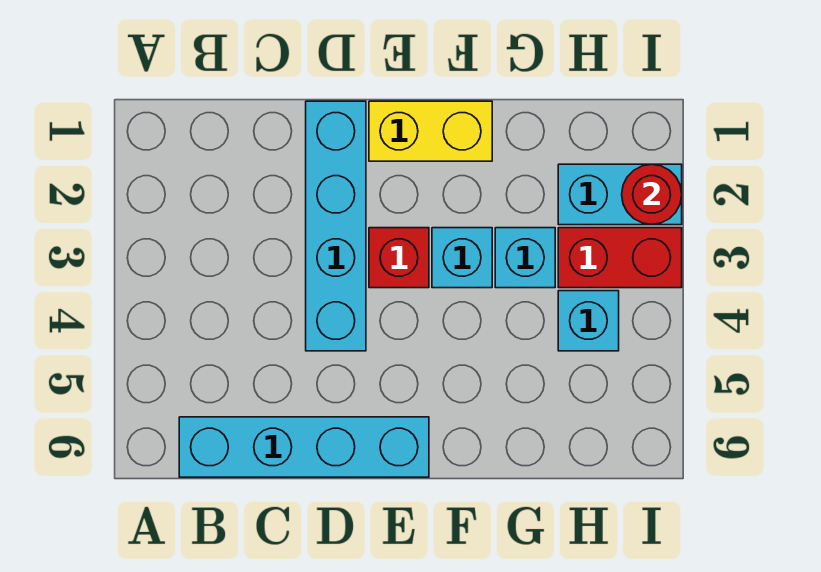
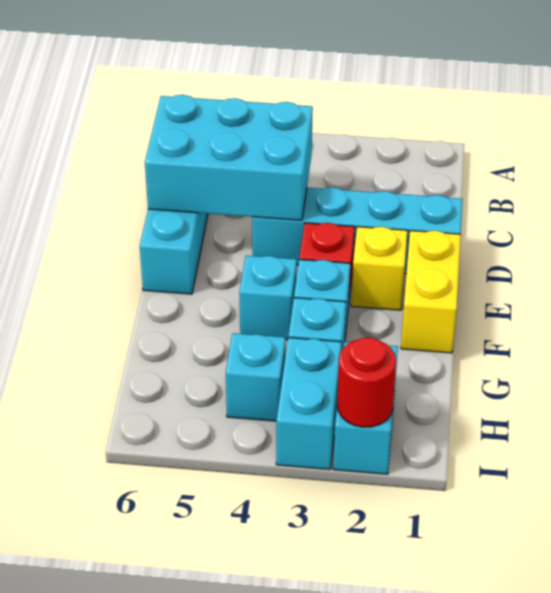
none -> cyan 2x3 brick [145,95,313,220]
none -> yellow 1x1 brick [351,227,407,310]
none -> cyan 1x1 brick [239,256,297,340]
red 1x2 brick [558,228,682,288] -> cyan 1x2 brick [276,338,342,469]

